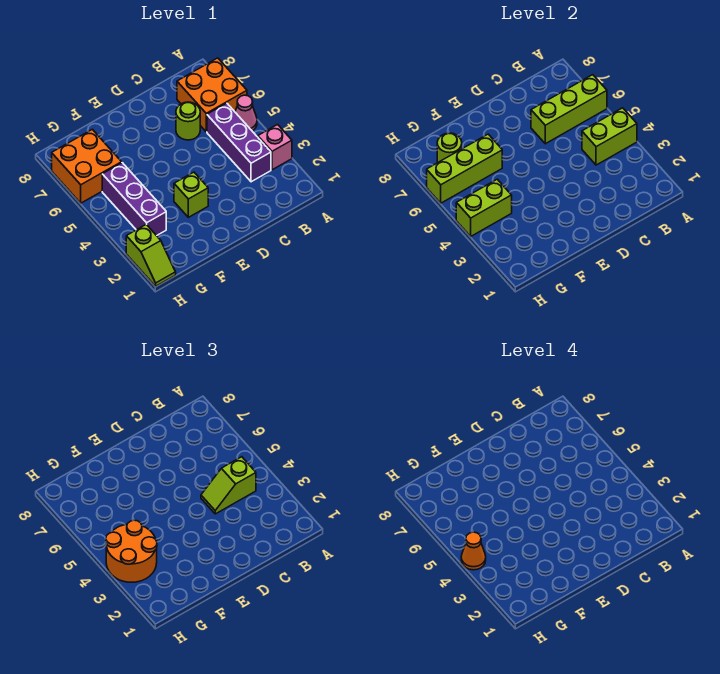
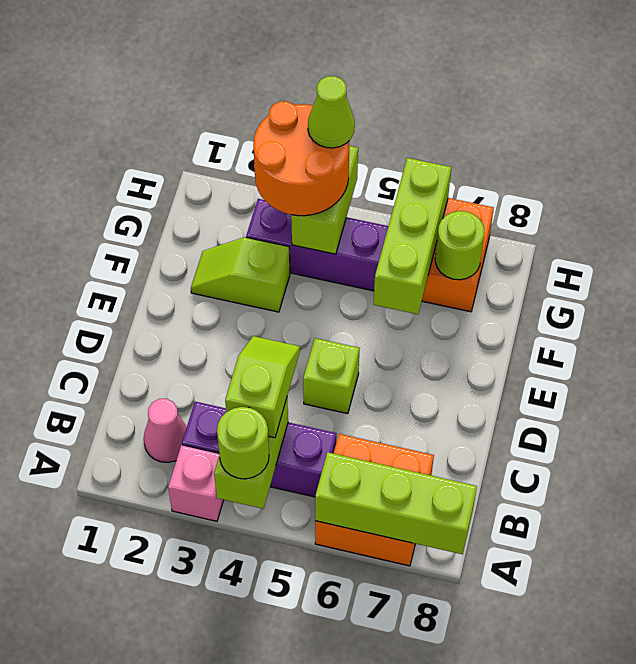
pink 1x1 cone [235,95,257,131] -> pink 1x1 cone moved to [144,399,187,462]
lime 1x3 brick [531,75,607,144] -> lime 1x3 brick turned to [315,452,477,554]
lime 1x1 round brick [176,102,200,140] -> lime 1x1 round brick moved to [217,407,269,479]
lime 1x1 brick [174,172,208,217] -> lime 1x1 brick moved to [303,338,360,414]
lime 1x2 slope [126,225,176,286] -> lime 1x2 slope moved to [191,237,290,312]
orange 1x1 cone [461,532,486,570] -> lime 1x1 cone [308,76,355,148]

